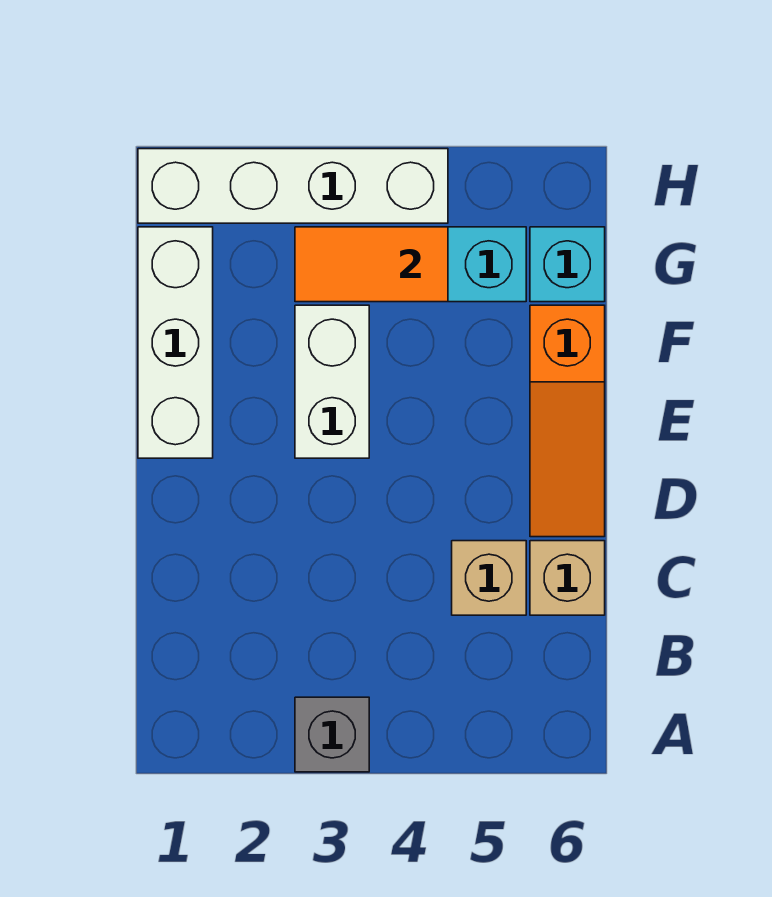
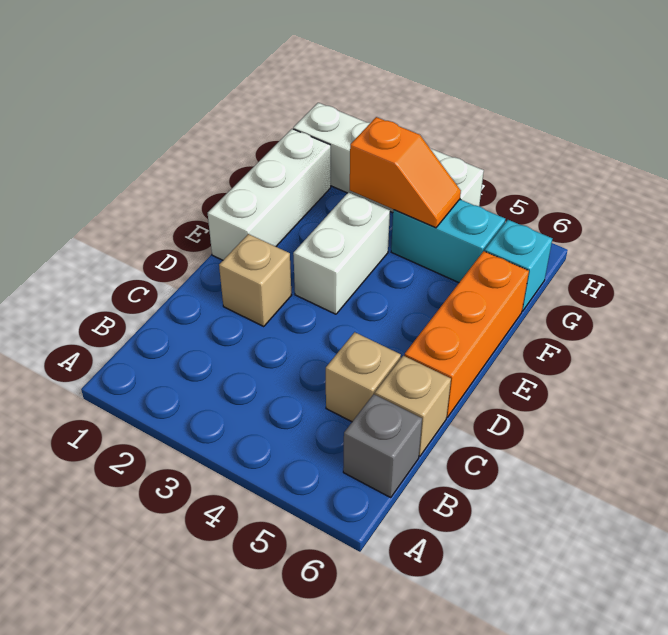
grey 1x1 brick [295,697,369,772] -> grey 1x1 brick moved to [343,394,422,497]
none -> tan 1x1 brick [219,234,291,327]
orange 1x3 slope [530,305,605,537] -> orange 1x3 brick [404,251,529,417]
orange 1x2 tile [295,227,448,302] -> orange 1x2 slope [350,117,461,228]

